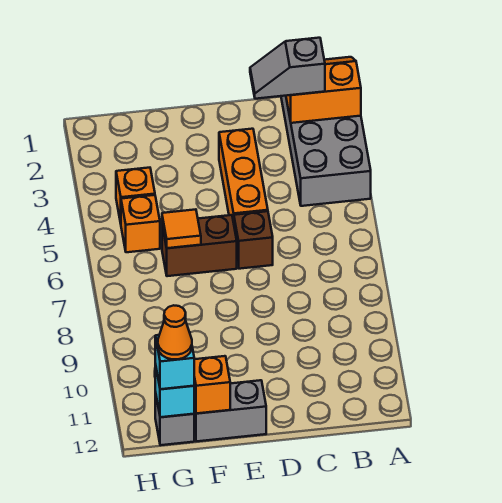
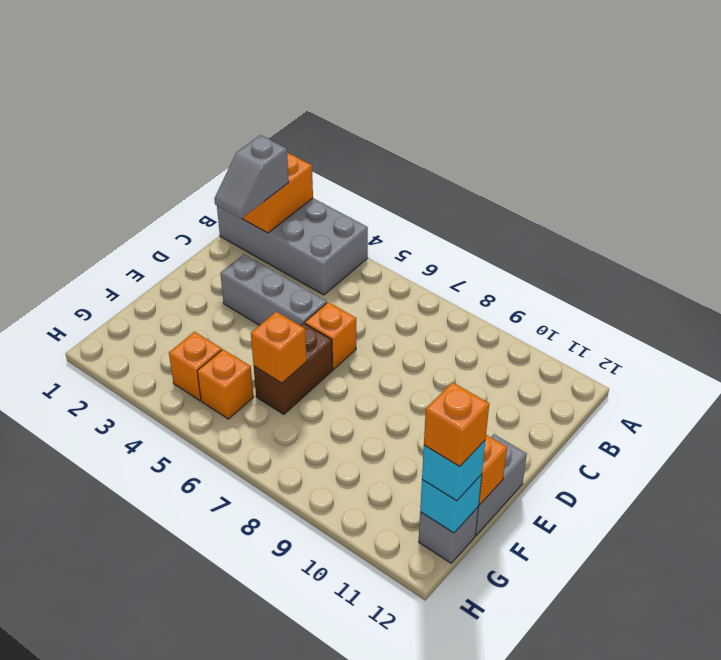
orange 1x3 brick [219,129,268,222] -> grey 1x3 brick [220,254,327,326]
brown 1x1 brick [234,211,273,269] -> orange 1x1 brick [305,302,356,369]
orange 1x1 tile [162,209,201,248] -> orange 1x1 brick [251,312,307,383]
orange 1x1 cone [158,305,192,359] -> orange 1x1 brick [424,382,489,466]

